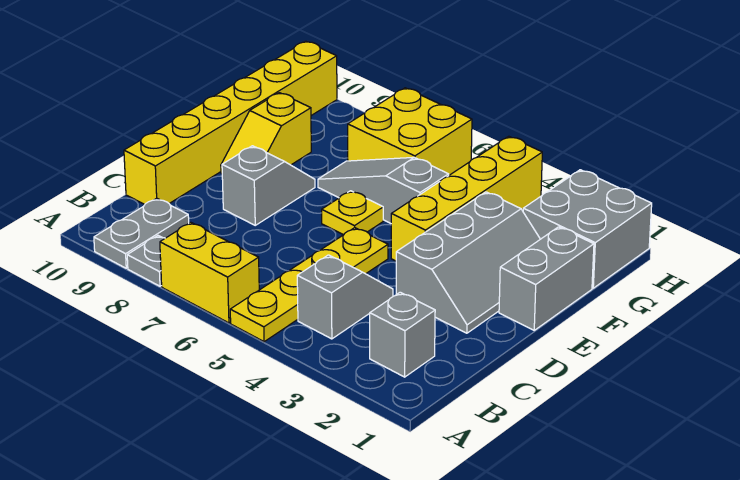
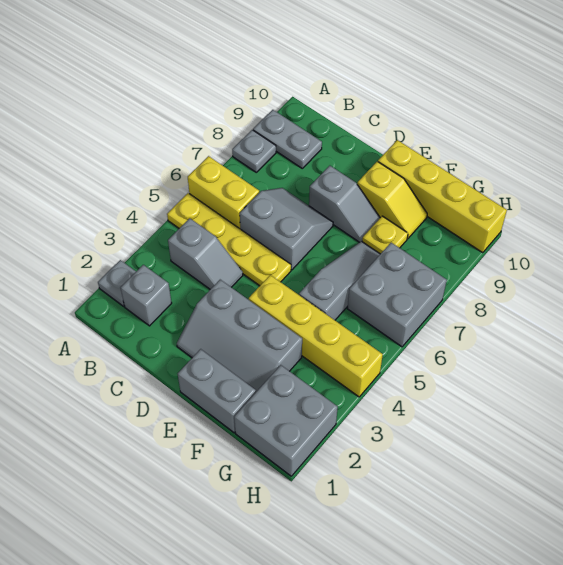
none -> grey 1x1 plate [98,260,136,306]
yellow 1x2 brick [160,222,259,323] -> yellow 1x2 brick turned to [188,156,259,229]
none -> grey 2x2 slope [240,188,333,270]
yellow 1x6 brick [124,41,337,204] -> yellow 1x4 brick [378,140,507,253]
yellow 1x1 plate [322,191,383,235] -> yellow 1x1 plate moved to [362,216,408,254]
yellow 1x2 slope [221,93,311,174] -> yellow 1x2 slope turned to [357,161,427,239]
yellow 2x2 brick [348,88,472,175] -> grey 2x2 brick [348,243,447,347]

